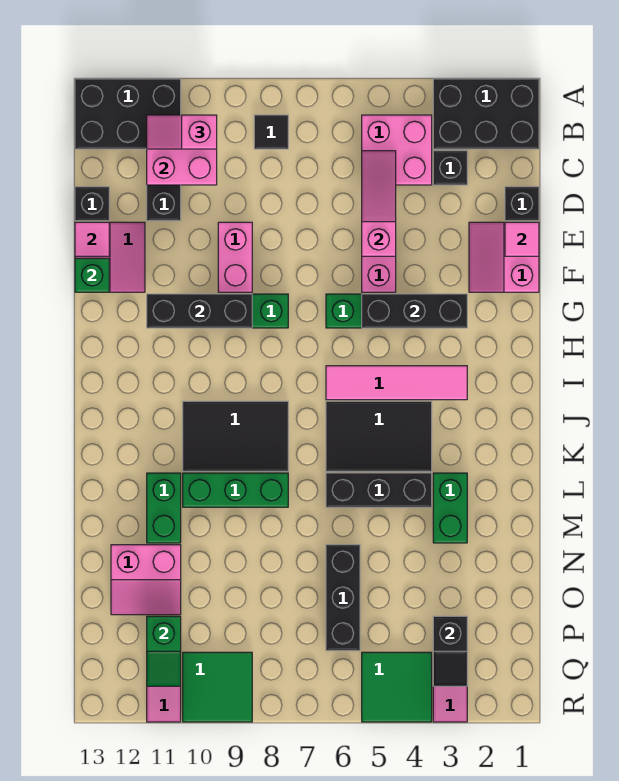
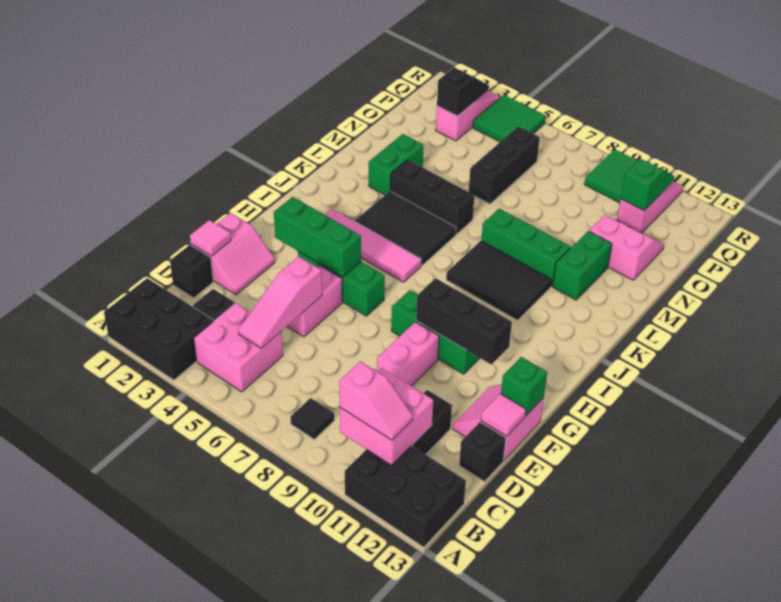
black 1x3 brick [362,294,467,328] -> green 1x3 brick [274,197,361,277]

